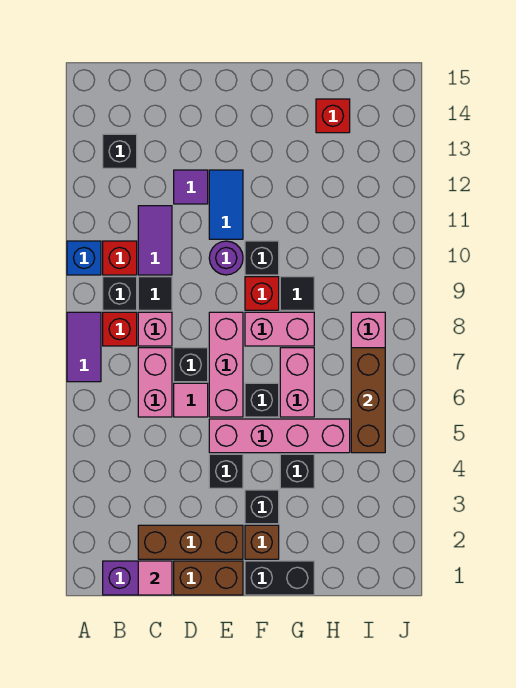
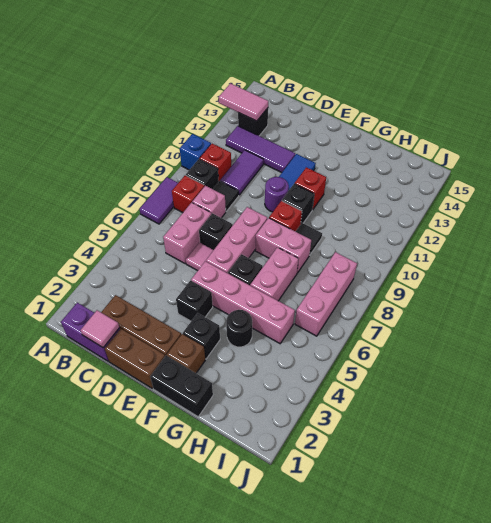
none -> pink 1x2 tile [219,83,268,121]
purple 1x1 tile [174,170,208,204] -> purple 1x3 tile [226,126,295,173]
black 1x1 brick [280,454,314,488] -> black 1x1 round brick [226,310,252,347]
red 1x1 brick [316,99,350,133] -> red 1x1 brick moved to [295,167,326,210]
brown 1x3 brick [351,348,385,453] -> none

